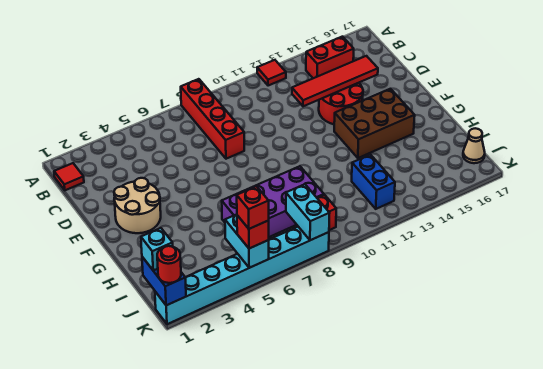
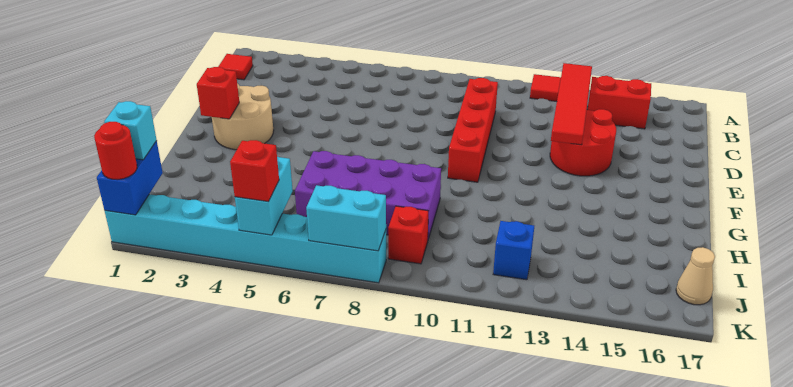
red 1x4 brick [181,79,244,159] -> red 1x4 brick moved to [448,78,498,182]
red 1x4 tile [292,56,378,106] -> red 1x4 tile turned to [551,63,592,145]
brown 2x3 brick [334,89,415,158] -> none
blue 1x2 brick [352,154,395,209] -> blue 1x1 brick [493,221,534,280]
cyan 1x2 brick [286,184,330,240] -> cyan 1x2 brick turned to [306,185,386,251]
red 1x1 brick [237,186,269,229] -> red 1x1 brick moved to [197,67,239,119]

